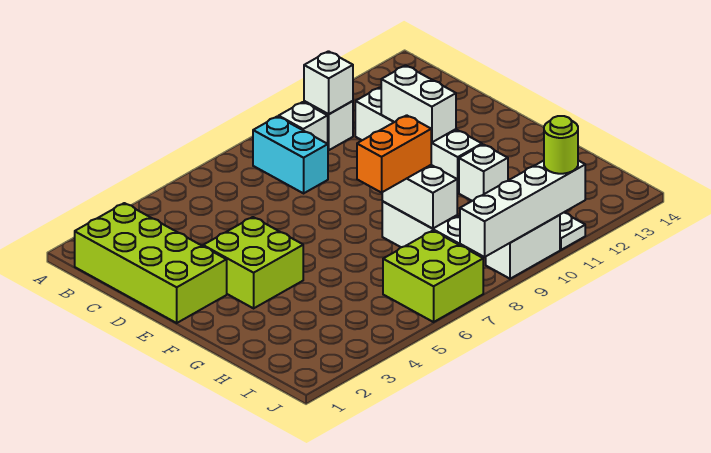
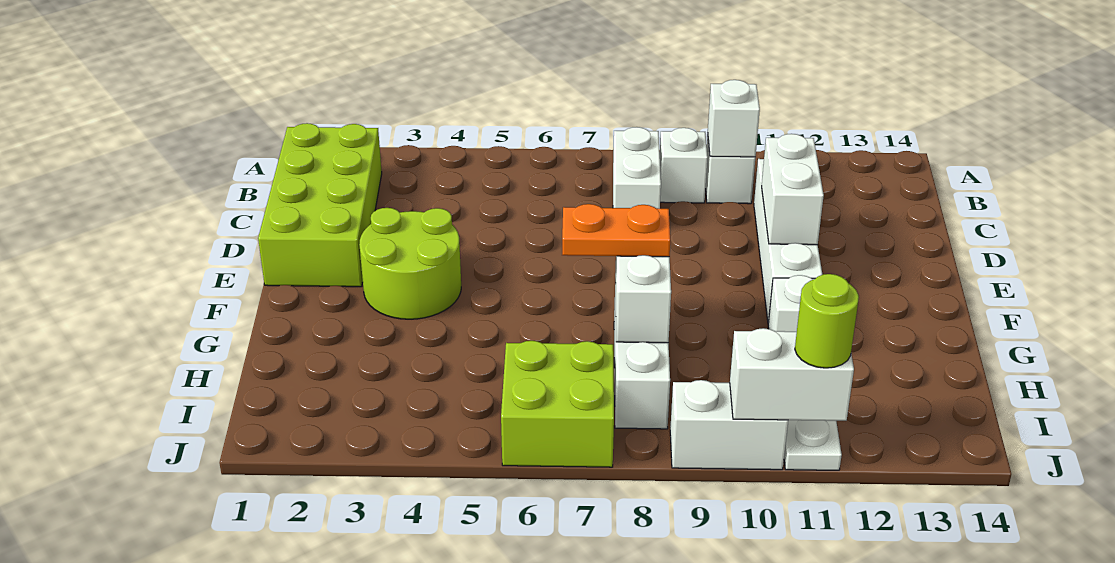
cyan 1x2 brick [253,116,328,193] -> white 1x2 brick [613,127,661,209]
lime 2x2 brick [203,217,303,308] -> lime 2x2 round brick [359,208,461,319]
orange 1x2 brick [357,115,431,193] -> orange 1x2 plate [562,204,670,257]
white 1x4 brick [460,161,585,257] -> white 1x2 brick [730,328,854,421]

